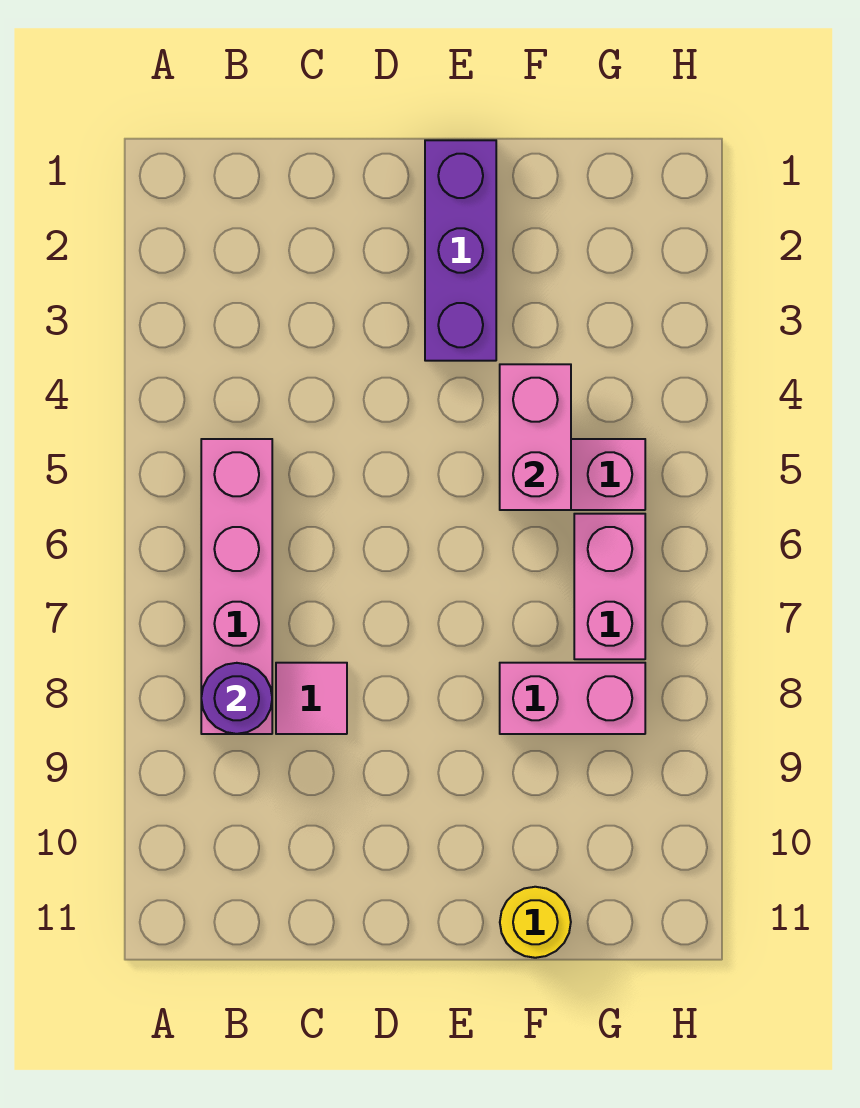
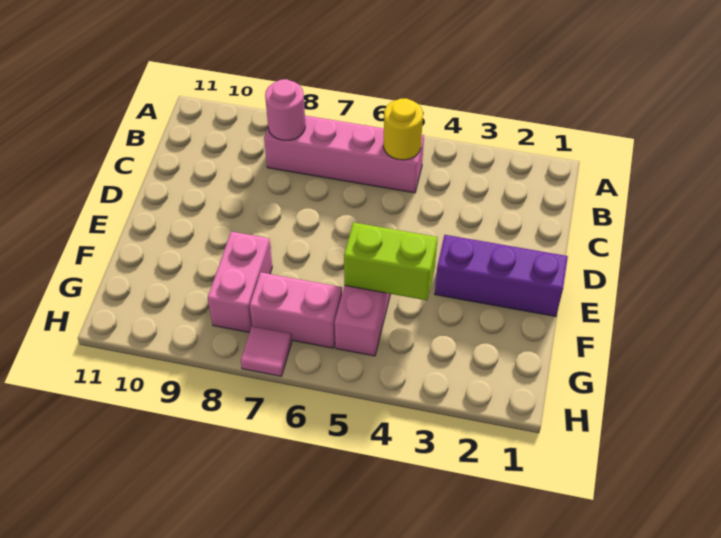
purple 1x1 round brick [201,663,272,734] -> pink 1x1 round brick [265,79,305,140]
pink 1x1 tile [276,663,347,734] -> pink 1x1 tile moved to [241,326,292,376]
pink 1x2 brick [500,364,571,510] -> lime 1x2 brick [344,222,438,300]
yellow 1x1 round brick [500,887,571,958] -> yellow 1x1 round brick moved to [383,99,423,160]

